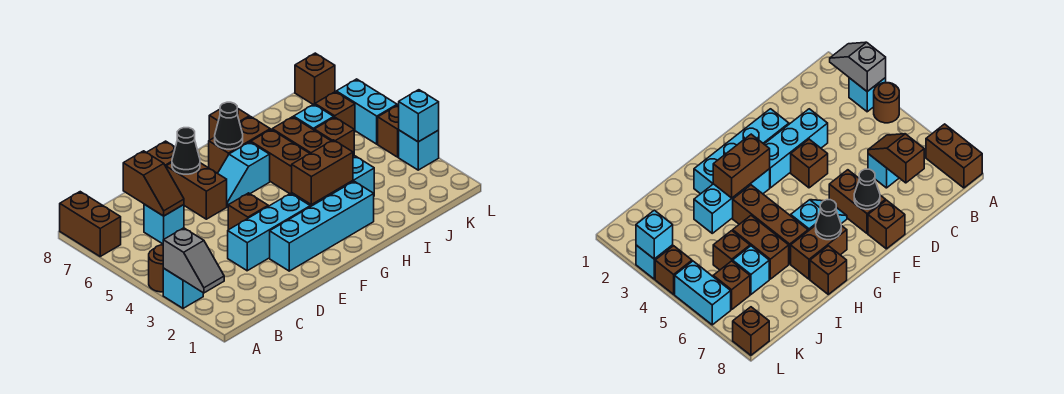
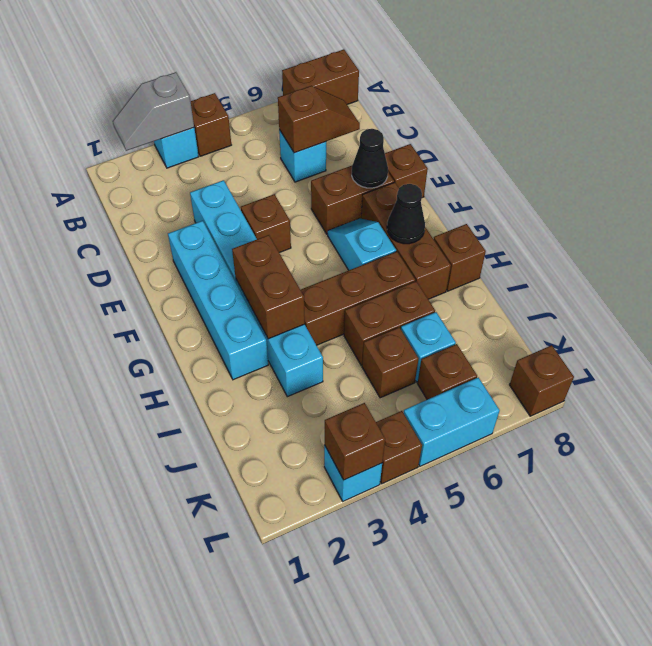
brown 1x1 round brick [149,245,163,292] -> brown 1x1 brick [191,93,231,156]
brown 1x2 slope [123,151,184,216] -> brown 1x2 slope turned to [278,86,360,153]
brown 1x2 brick [209,116,270,173] -> brown 1x3 brick [361,182,451,299]
cyan 1x1 brick [399,90,439,142] -> brown 1x1 brick [325,403,385,480]

